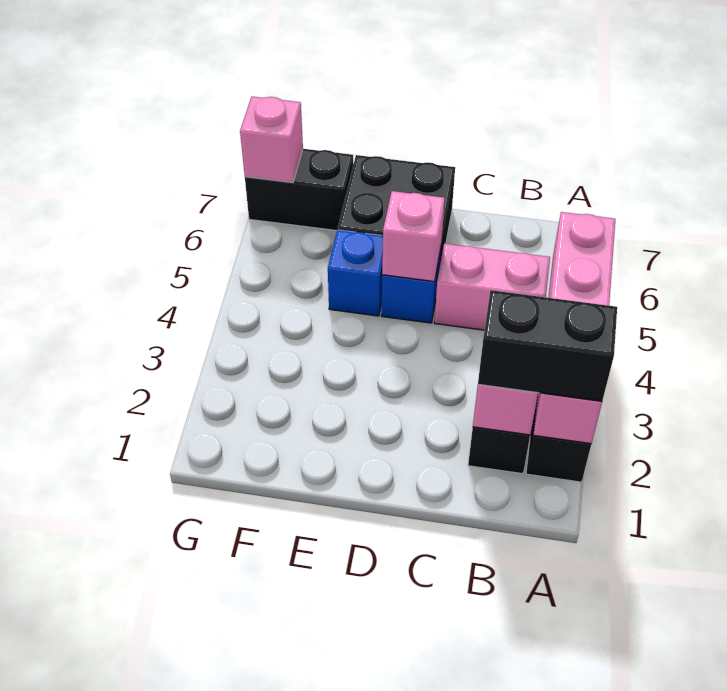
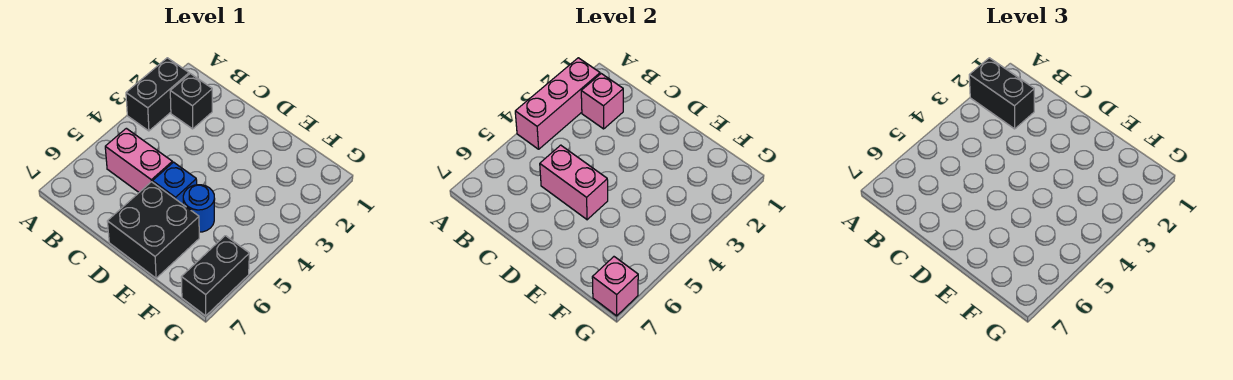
pink 1x4 brick [533,212,615,444] -> pink 1x3 brick [515,58,600,149]
pink 1x1 brick [382,191,445,282] -> pink 1x2 brick [540,145,608,220]
blue 1x1 brick [328,230,383,316] -> blue 1x1 round brick [183,185,215,232]
black 1x2 brick [245,149,353,231] -> black 1x2 brick turned to [181,236,249,316]

